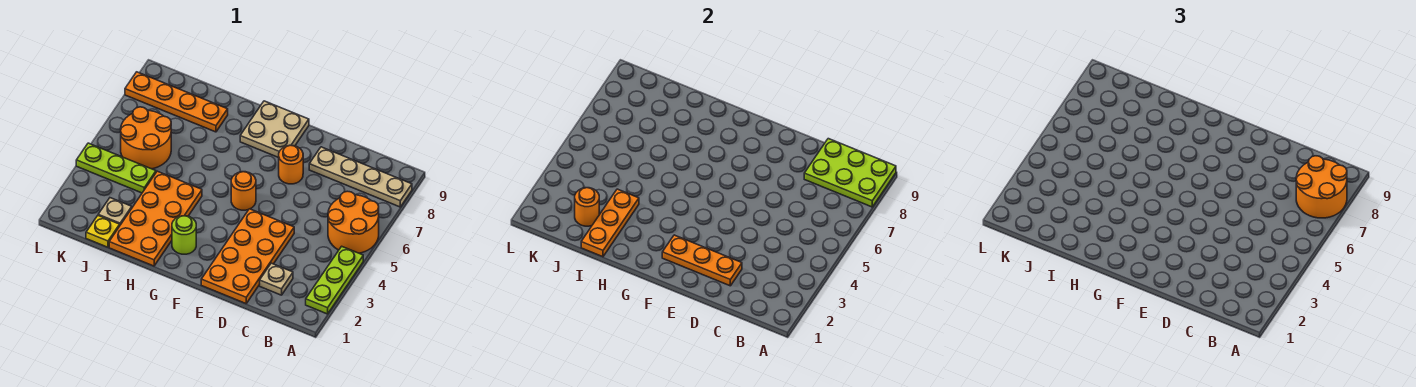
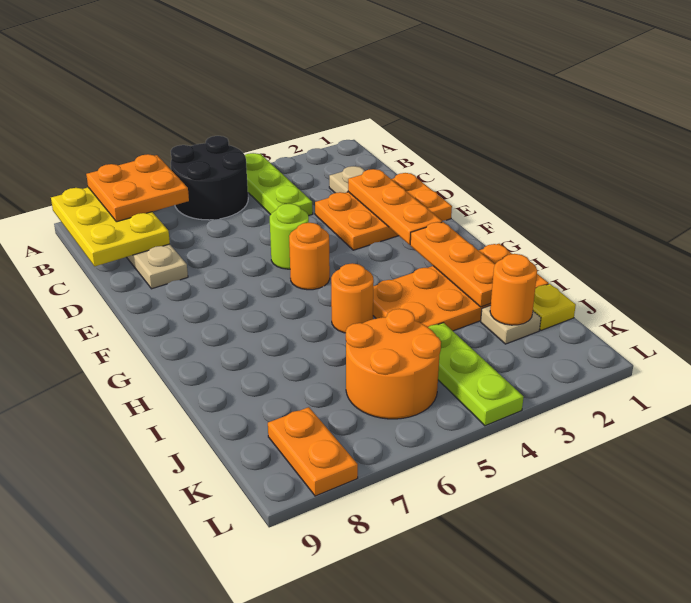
lime 1x3 plate [306,246,363,314] -> lime 1x3 plate turned to [245,153,313,216]
orange 2x2 round brick [328,191,379,253] -> black 2x2 round brick [171,136,248,220]
orange 2x2 round brick [1296,156,1347,218] -> orange 2x2 plate [86,154,189,222]
lime 2x3 plate [804,139,896,207] -> yellow 2x3 plate [51,187,170,266]
orange 2x4 plate [201,209,294,304] -> orange 2x3 plate [315,173,452,250]
orange 1x1 round brick [279,145,303,184] -> orange 1x1 round brick moved to [331,263,374,333]
tan 2x2 plate [240,101,309,158] -> none
lime 1x1 round brick [172,216,196,254] -> lime 1x1 round brick moved to [270,204,309,269]
orange 1x3 plate [581,189,639,257] -> orange 1x3 plate turned to [410,222,495,307]
orange 1x4 plate [125,72,228,132] -> orange 1x2 plate [268,407,358,496]

